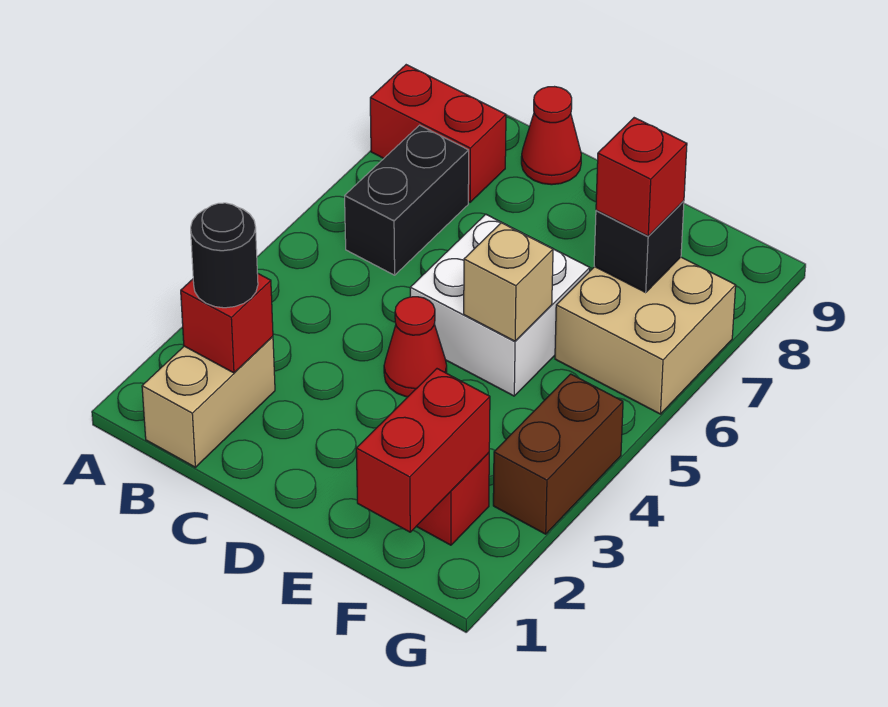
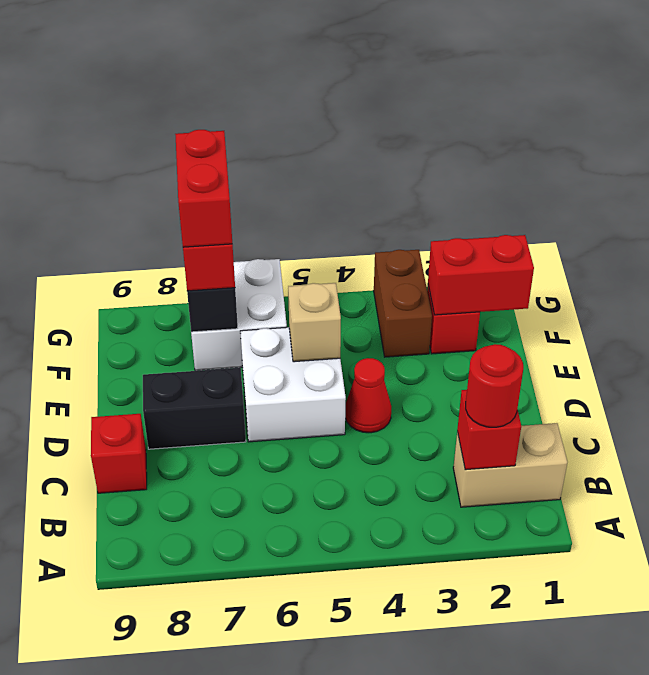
red 1x2 brick [370,65,506,202] -> red 1x2 brick moved to [175,130,232,247]
black 1x1 round brick [191,203,258,308] -> red 1x1 round brick [466,344,523,427]
black 1x2 brick [345,125,469,275] -> black 1x2 brick moved to [143,368,246,449]
red 1x1 cone [521,87,581,185] -> red 1x1 brick [91,414,147,493]
tan 2x2 brick [555,257,736,414] -> white 2x2 brick [191,259,287,371]
brown 1x2 brick [493,374,623,534] -> brown 1x2 brick turned to [374,250,432,357]

